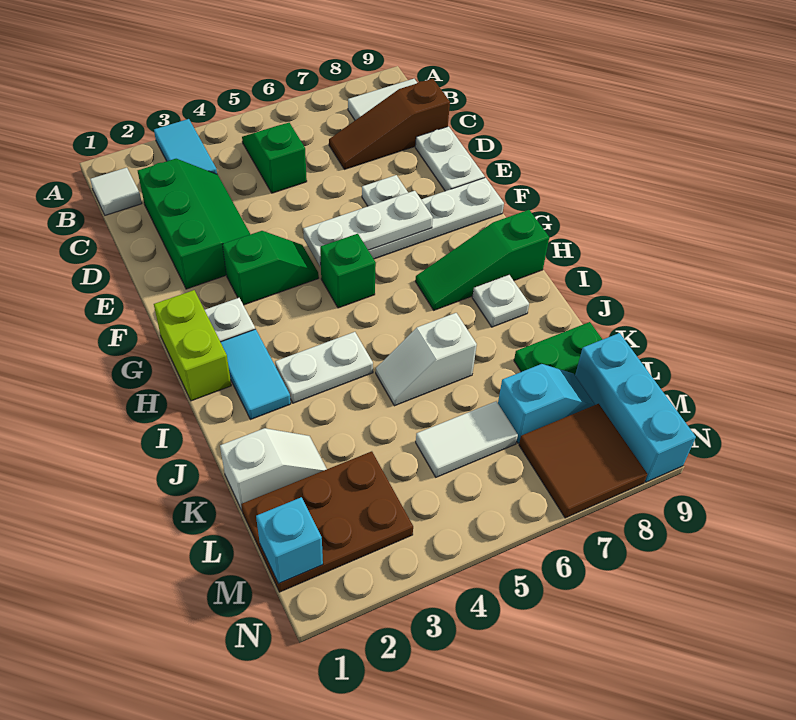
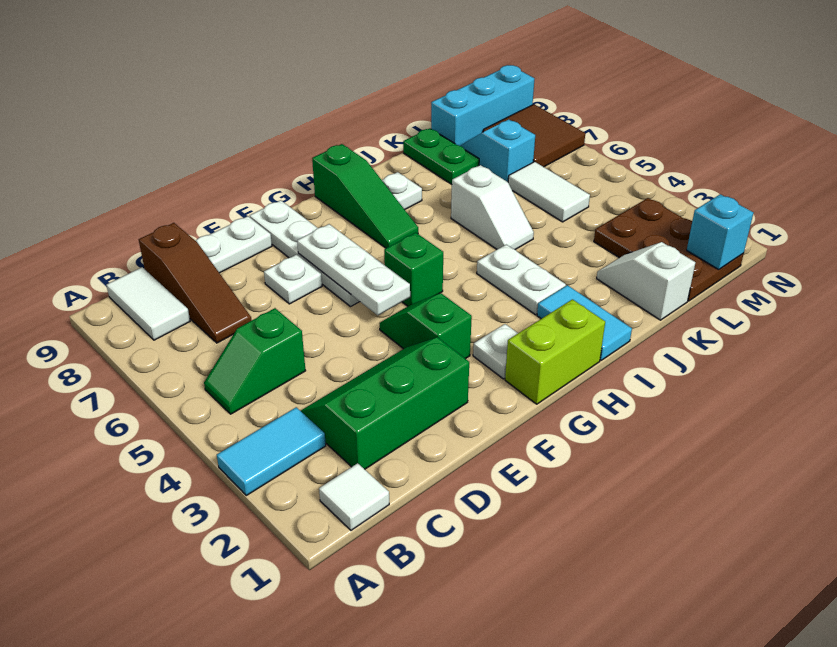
cyan 1x2 tile [221,329,291,420] -> cyan 1x2 tile turned to [537,285,632,360]

